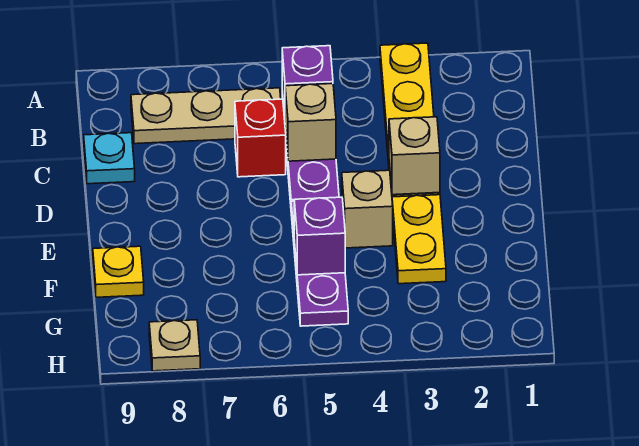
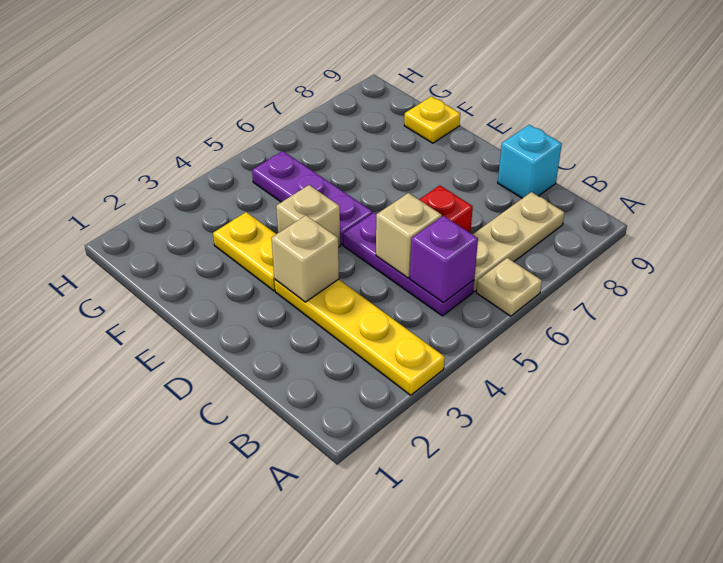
cyan 1x1 plate [84,133,135,184] -> cyan 1x1 brick [498,125,562,198]
purple 1x1 brick [294,197,345,275] -> none
tan 1x1 plate [149,320,200,371] -> tan 1x1 plate moved to [476,258,542,316]

